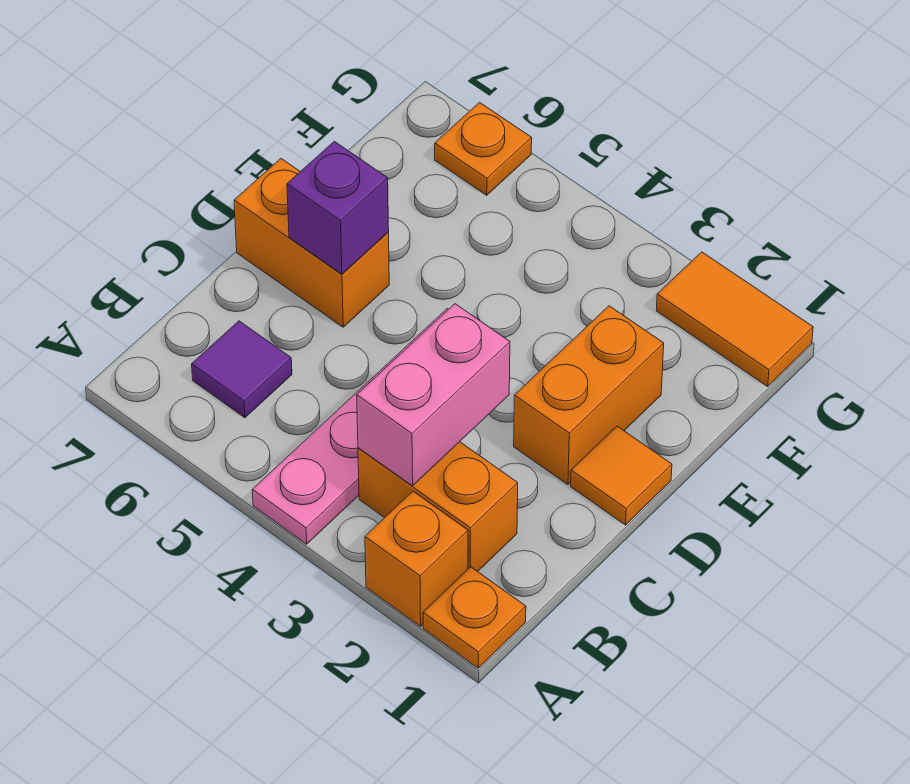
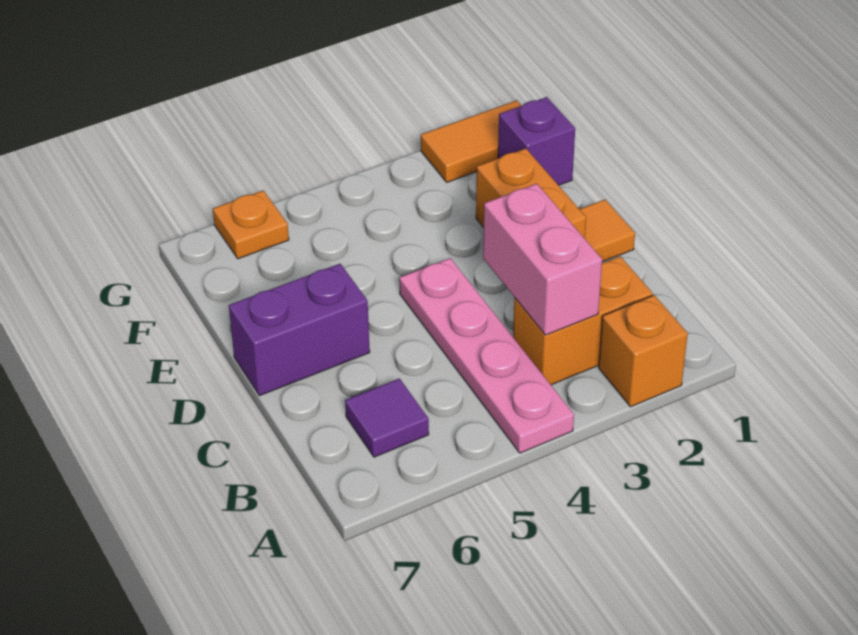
orange 1x1 plate [423,567,526,668] -> none
orange 1x2 brick [234,159,389,327] -> purple 1x2 brick [229,264,370,396]
purple 1x1 brick [287,141,389,274] -> purple 1x1 brick moved to [498,97,575,185]

